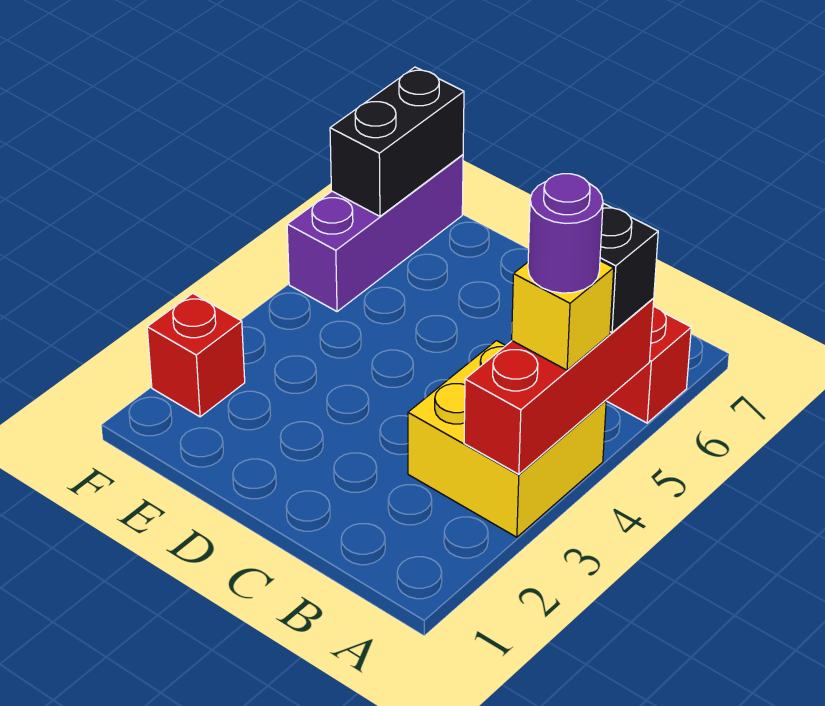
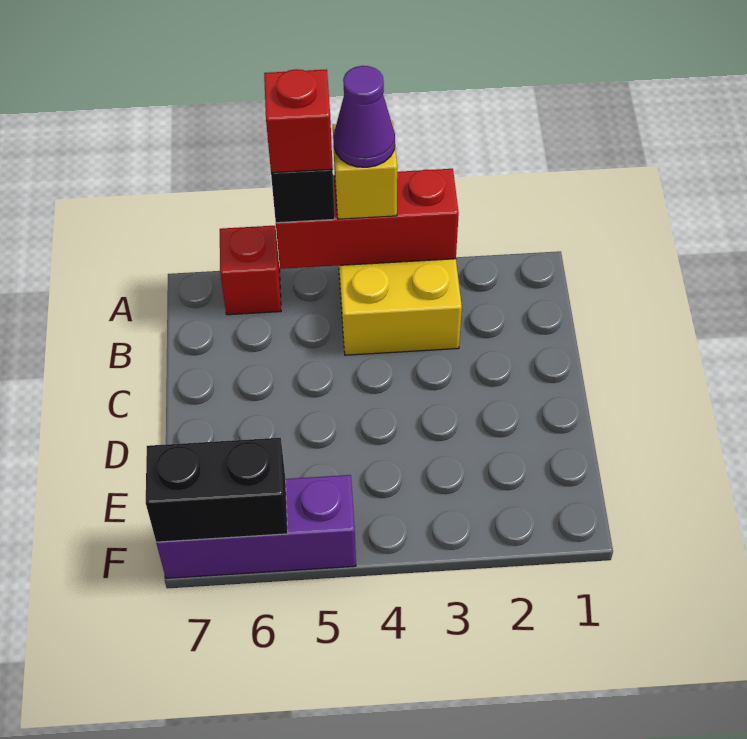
purple 1x1 round brick [528,174,603,293] -> purple 1x1 cone [334,66,395,167]
red 1x1 brick [147,293,245,417] -> red 1x1 brick moved to [264,69,333,173]

